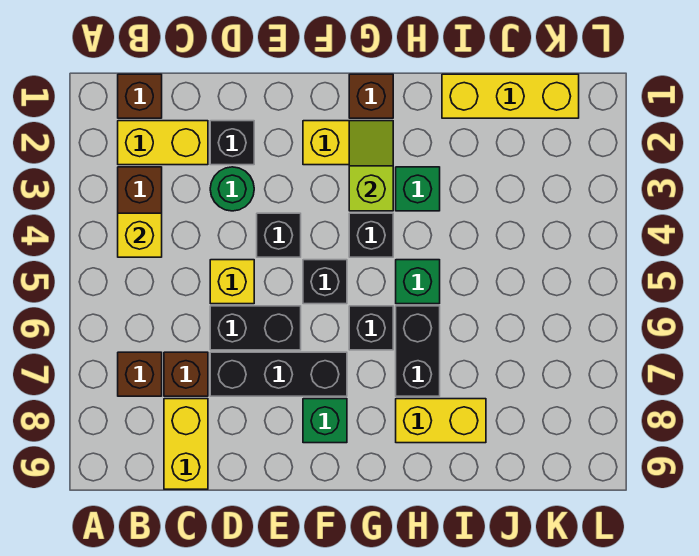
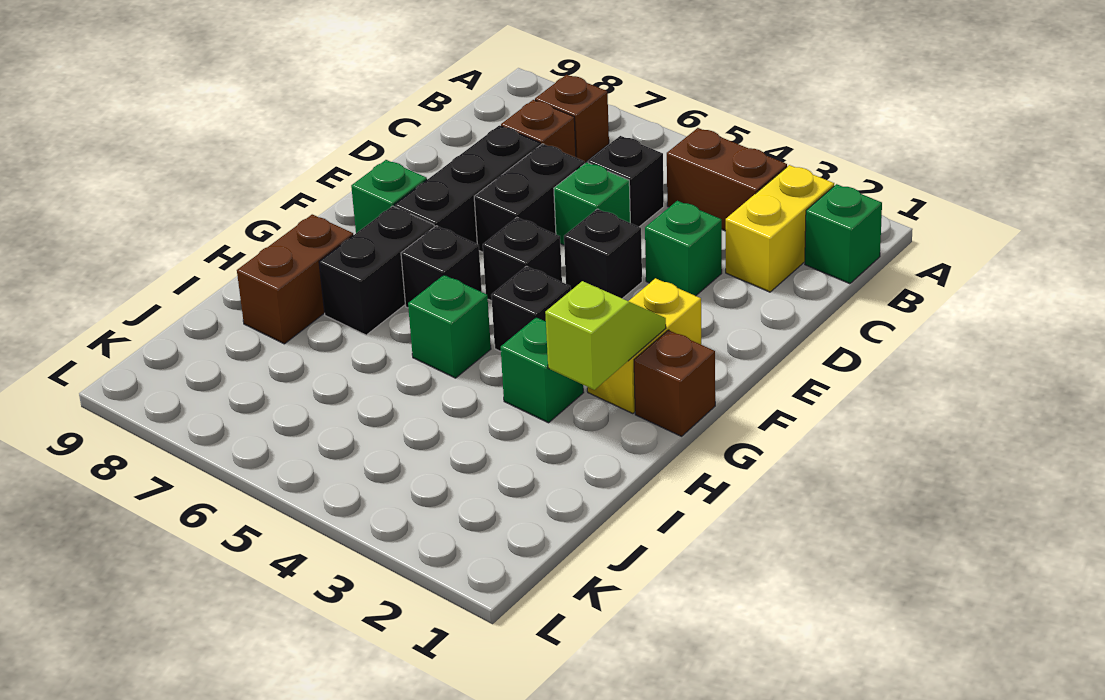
brown 1x1 brick [118,74,162,118] -> green 1x1 brick [805,184,882,284]
yellow 1x1 brick [118,213,162,257] -> none
yellow 1x2 brick [164,399,208,489] -> none
black 1x1 brick [210,121,254,165] -> black 1x1 brick moved to [588,136,664,227]
green 1x1 round brick [210,167,254,211] -> green 1x1 brick [645,201,722,296]
yellow 1x1 brick [210,260,254,304] -> green 1x1 brick [554,162,630,245]
lime 1x2 slope [349,121,393,211] -> lime 1x2 slope turned to [545,281,666,390]
black 1x2 brick [396,306,440,396] -> black 1x2 brick turned to [319,206,434,335]
yellow 1x2 brick [396,399,486,443] -> brown 1x2 brick [237,214,353,344]
yellow 1x3 brick [442,74,579,118] -> none

